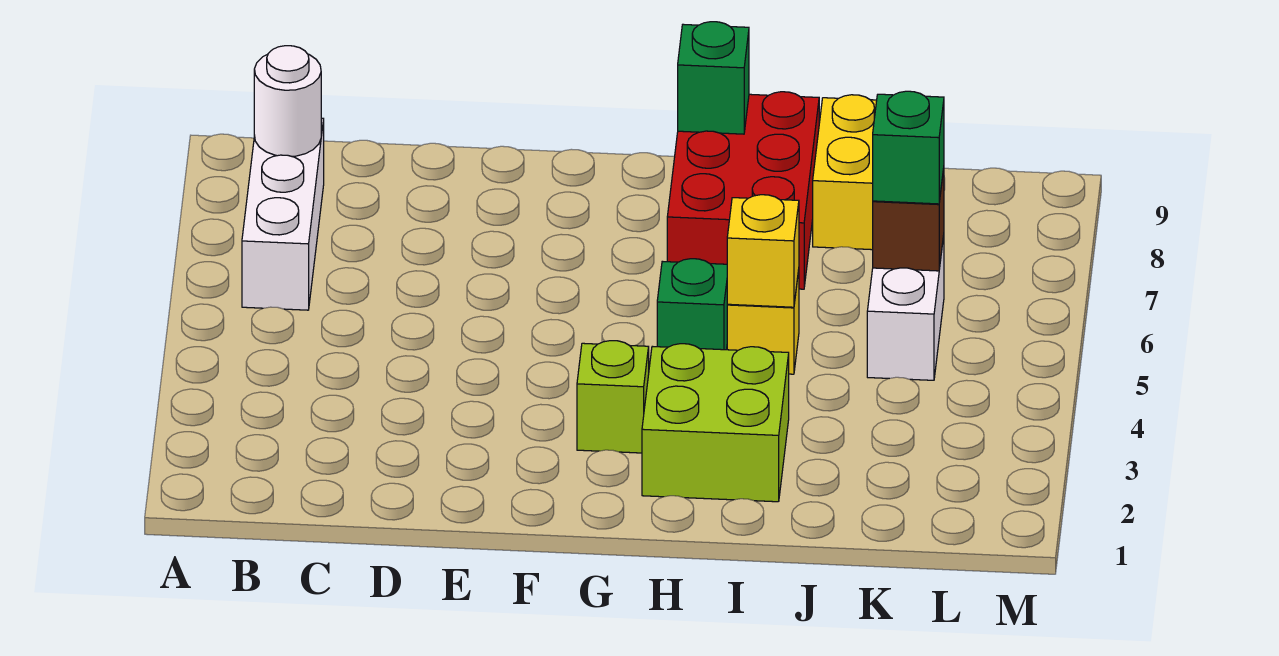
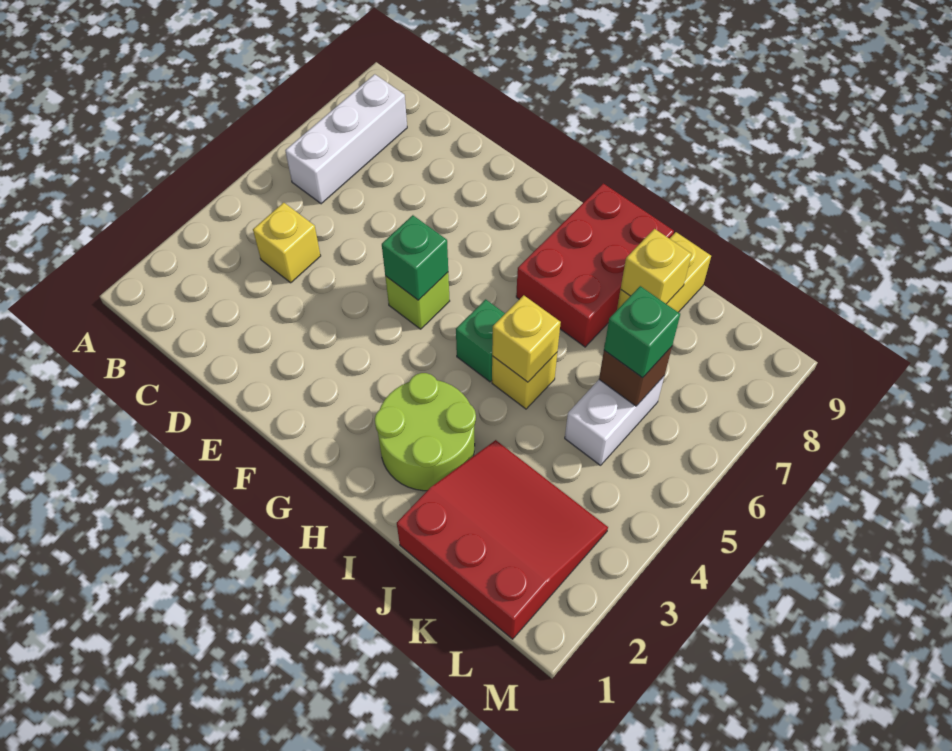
white 1x1 round brick [254,46,321,156] -> none
none -> yellow 1x1 brick [253,203,321,283]
lime 1x1 brick [577,341,649,453] -> lime 1x1 brick moved to [385,273,450,329]
lime 2x2 brick [642,344,789,502] -> lime 2x2 round brick [375,373,476,491]
green 1x1 brick [678,22,749,134] -> green 1x1 brick moved to [382,215,448,300]
none -> red 3x3 slope [397,440,608,639]
none -> yellow 1x1 brick [621,229,692,304]

